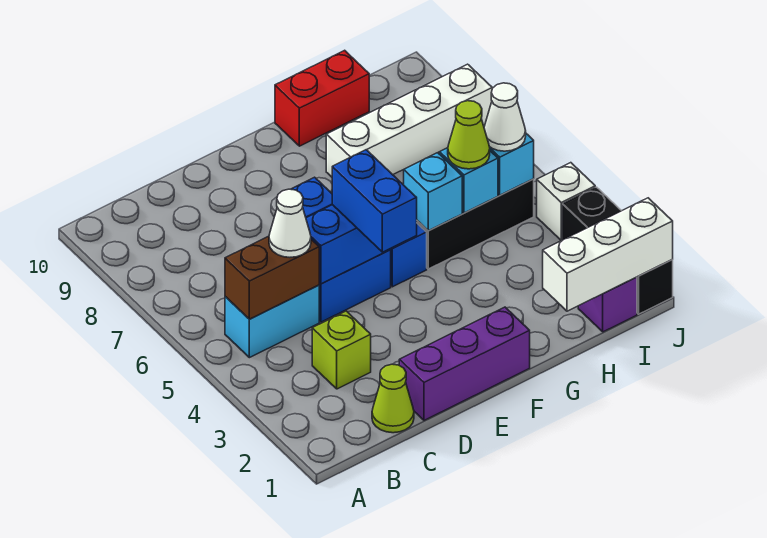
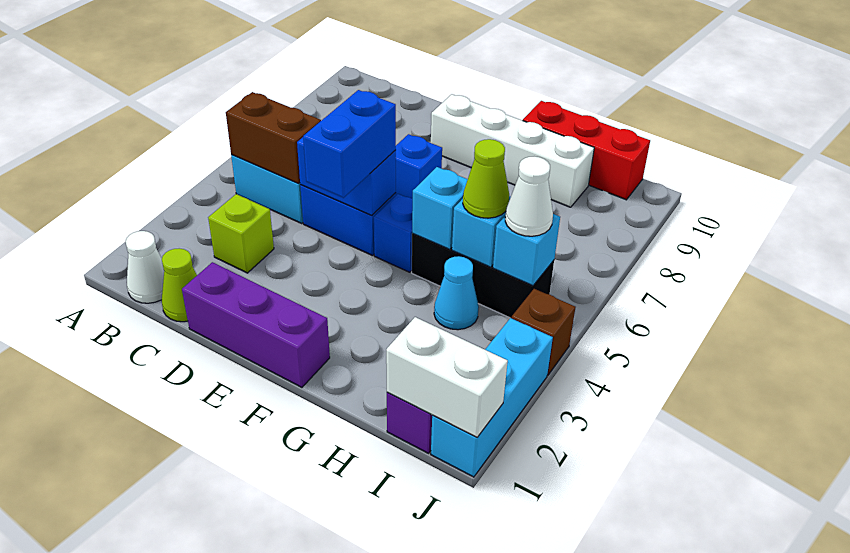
white 1x1 cone [269,189,311,257] -> white 1x1 cone moved to [126,231,164,303]
white 1x4 brick [326,64,492,177] -> white 1x4 brick moved to [431,94,594,207]
red 1x2 brick [275,50,369,146] -> red 1x3 brick [523,101,650,200]
white 1x3 brick [543,198,673,311] -> white 1x2 brick [386,317,508,437]
none -> cyan 1x1 cone [434,256,479,330]
black 1x3 brick [563,187,673,314] -> cyan 1x3 brick [431,318,553,477]
white 1x1 brick [537,163,595,240] -> brown 1x1 brick [511,289,576,375]

